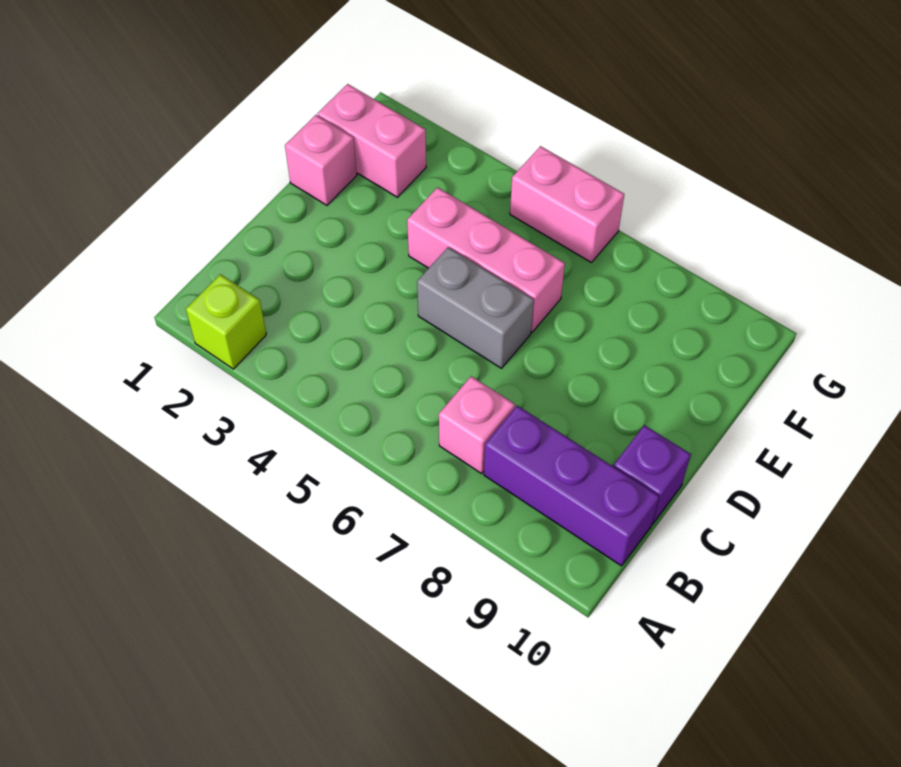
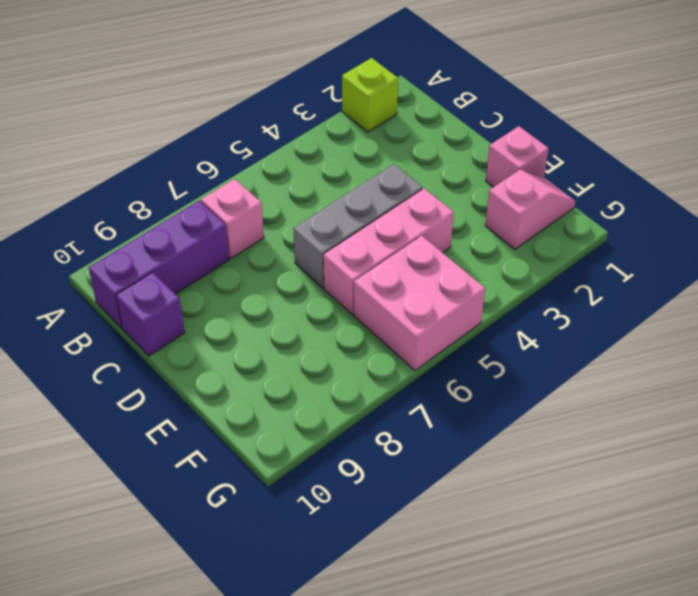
grey 1x2 brick [417,247,534,368] -> grey 1x3 brick [293,164,423,288]
pink 1x2 brick [317,84,426,197] -> pink 1x2 slope [485,170,575,249]
pink 1x2 brick [510,146,624,263] -> pink 2x2 brick [354,236,485,370]

